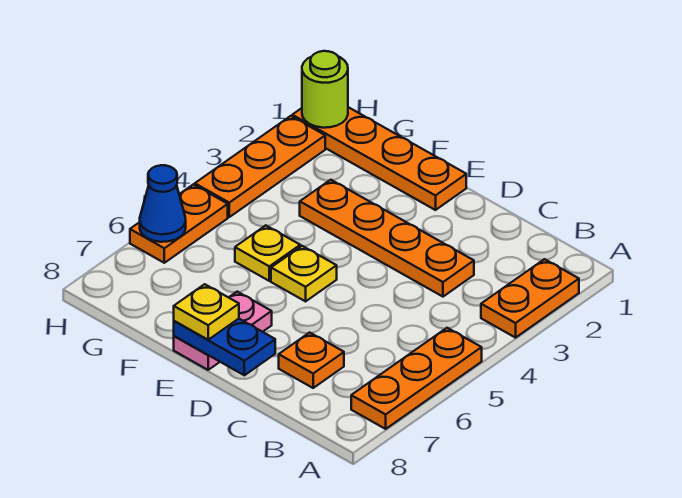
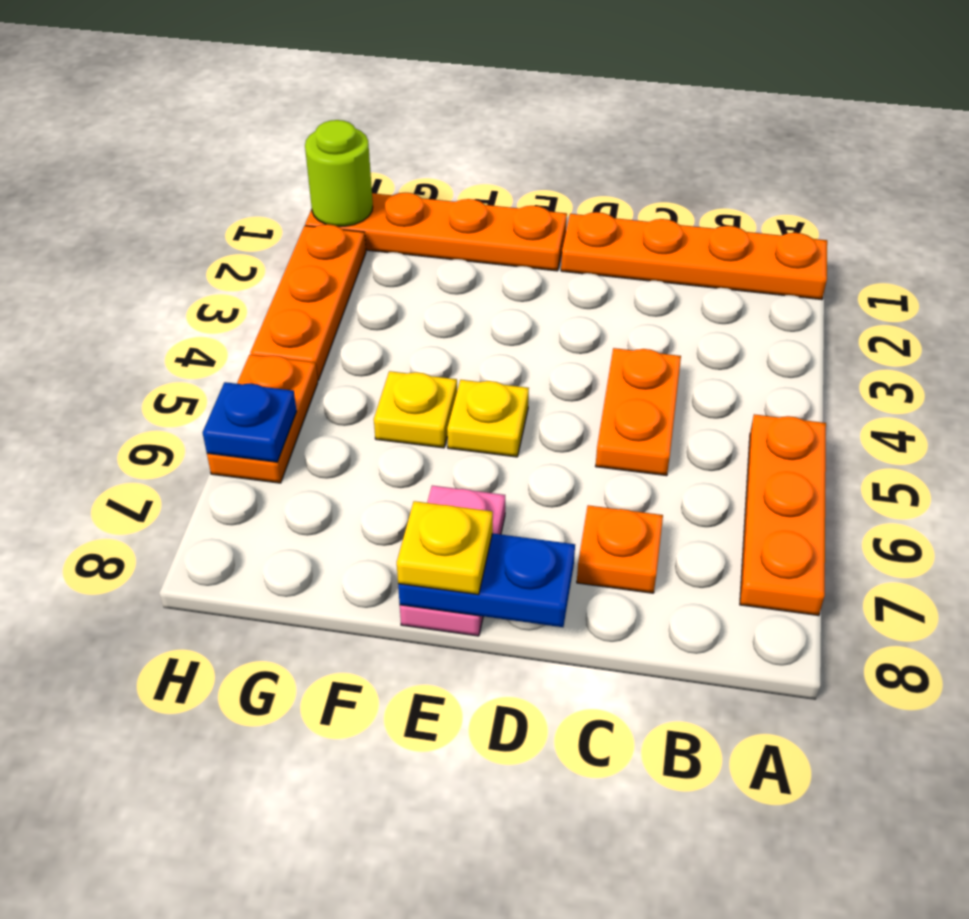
orange 1x2 plate [481,259,579,338] -> orange 1x2 plate moved to [596,348,681,476]
orange 1x4 plate [300,180,474,297] -> orange 1x4 plate moved to [561,212,827,300]
blue 1x1 cone [140,165,186,242] -> blue 1x1 plate [203,382,297,462]

